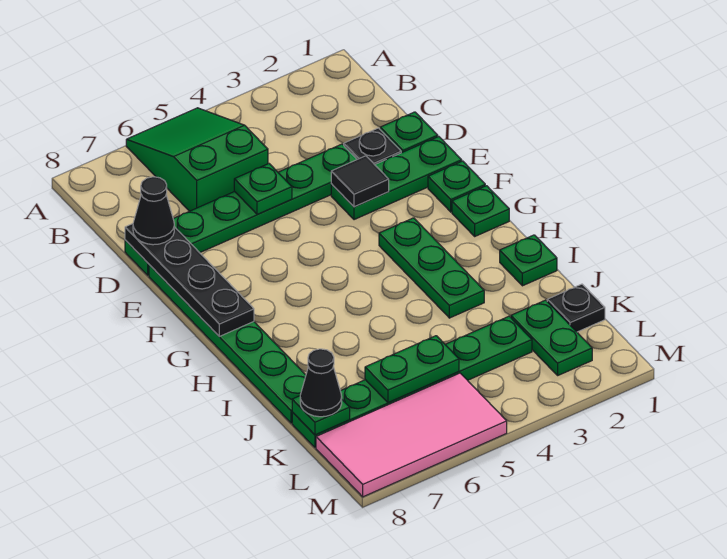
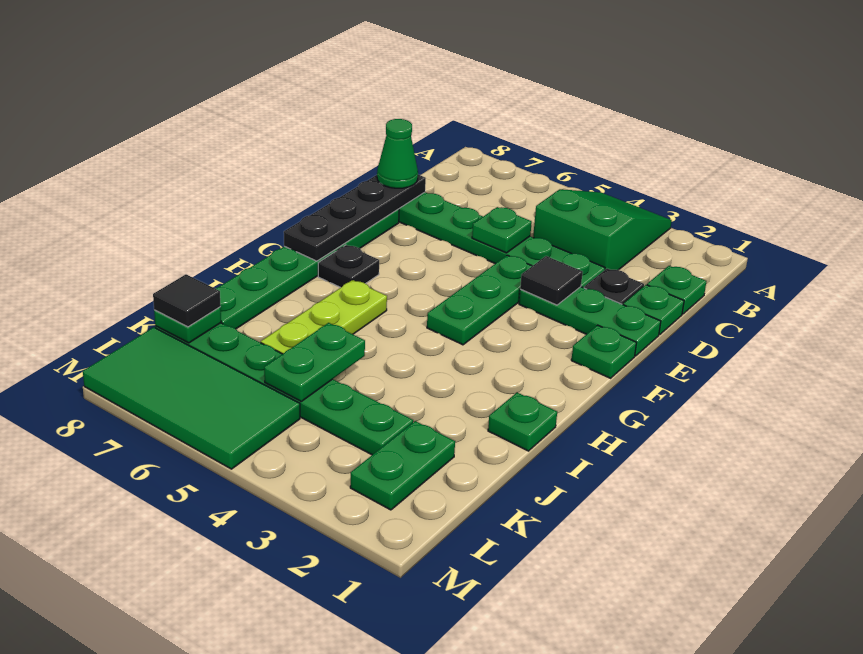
green 2x3 slope [126,108,268,211] -> green 2x3 slope moved to [533,189,672,270]
black 1x1 cone [133,177,174,245] -> green 1x1 cone [377,119,418,188]
green 1x1 plate [452,186,509,236] -> green 1x1 plate moved to [647,266,707,314]
green 1x3 plate [379,218,484,318] -> green 1x3 plate moved to [427,255,532,345]
none -> lime 1x3 plate [261,280,387,354]
black 1x1 plate [547,284,605,332] -> black 1x1 plate moved to [318,245,379,288]
green 1x2 plate [365,336,459,403] -> green 1x2 plate turned to [264,323,365,401]
black 1x1 cone [300,349,342,417] -> black 1x1 tile [153,274,221,327]
pink 2x4 tile [316,373,507,497] -> green 2x4 tile [83,327,300,469]

